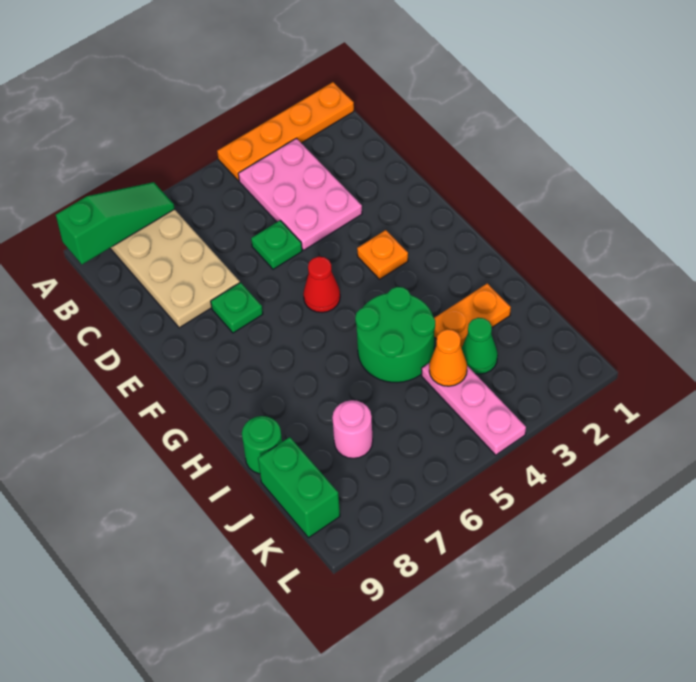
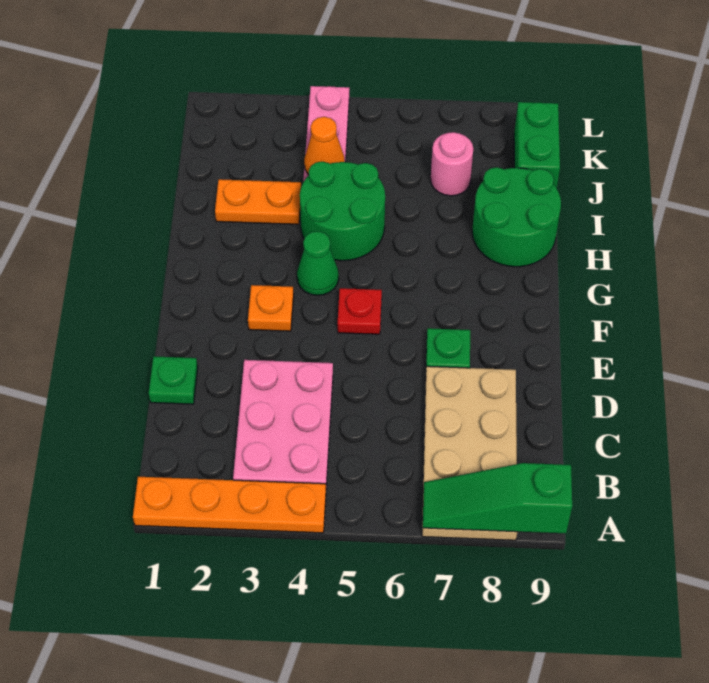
green 1x1 plate [251,221,302,269] -> green 1x1 plate moved to [149,356,198,404]
red 1x1 cone [303,257,340,313] -> red 1x1 plate [338,288,382,334]
green 1x1 round brick [242,416,282,474] -> green 2x2 round brick [472,167,561,267]
green 1x1 cone [462,318,498,374] -> green 1x1 cone moved to [297,231,339,295]

